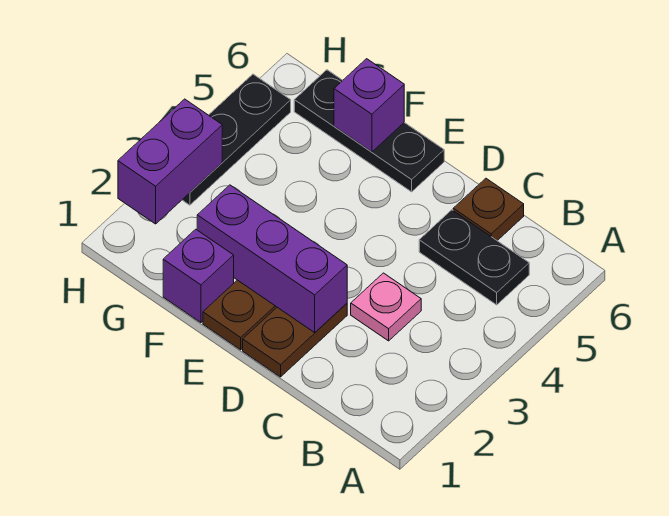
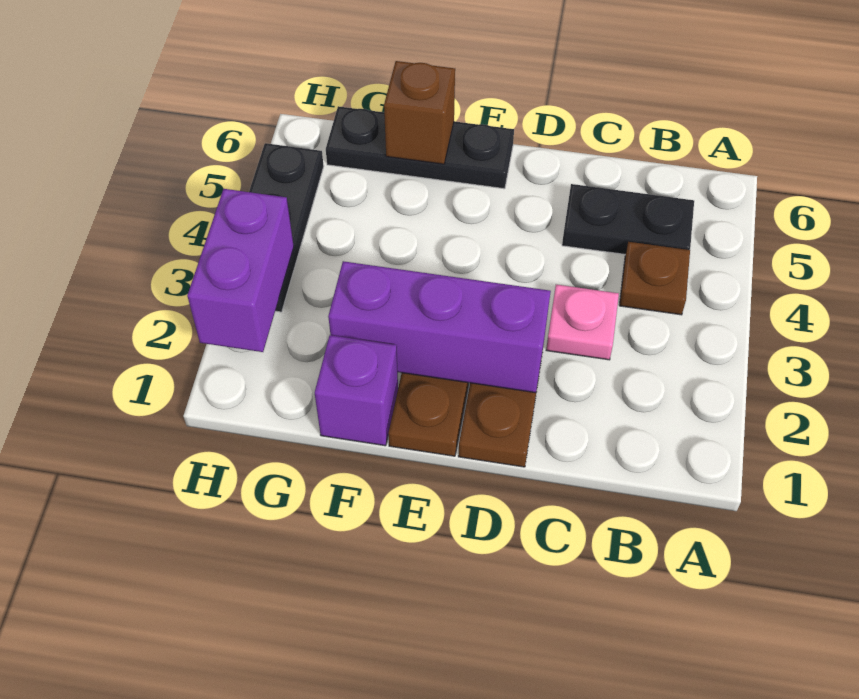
brown 1x1 plate [453,178,524,241] -> brown 1x1 plate moved to [619,242,690,315]
purple 1x1 brick [334,59,404,152] -> brown 1x1 brick [384,61,455,164]

